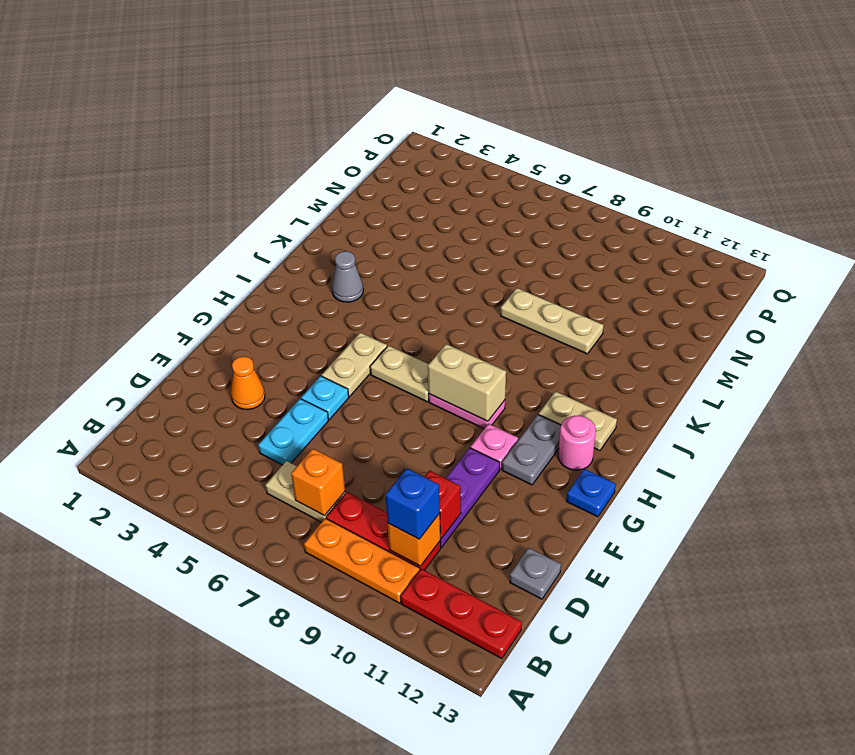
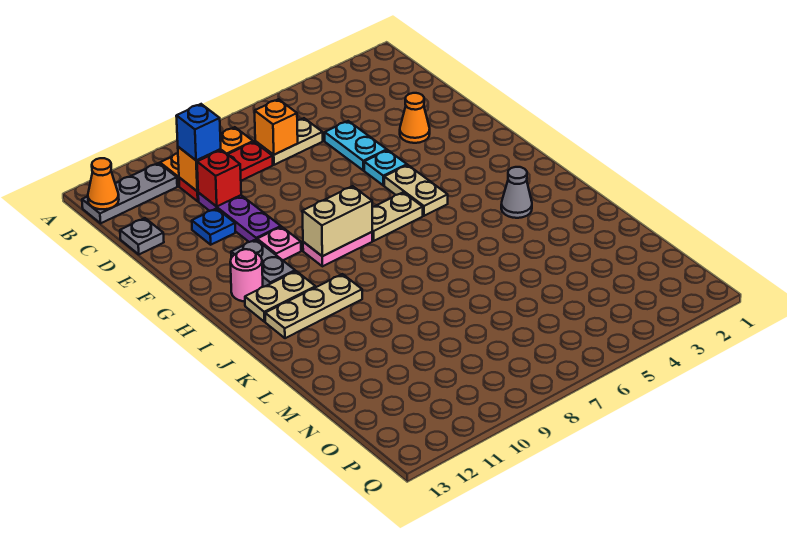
red 1x3 plate [401,569,522,658] -> grey 1x3 plate [82,163,177,223]
none -> orange 1x1 cone [88,158,119,209]
blue 1x1 plate [566,469,616,517] -> blue 1x1 plate moved to [192,208,235,245]
tan 1x3 plate [501,288,604,354] -> tan 1x3 plate moved to [265,274,362,338]

